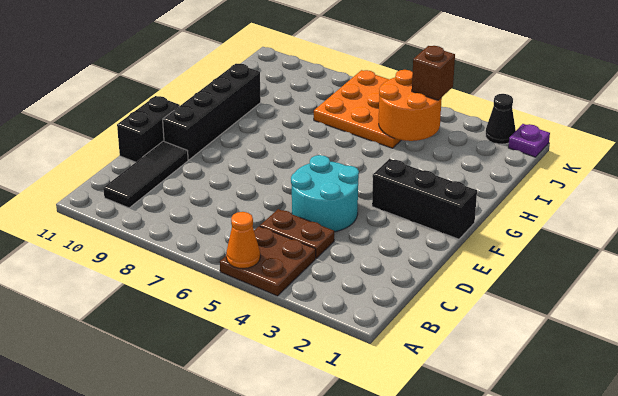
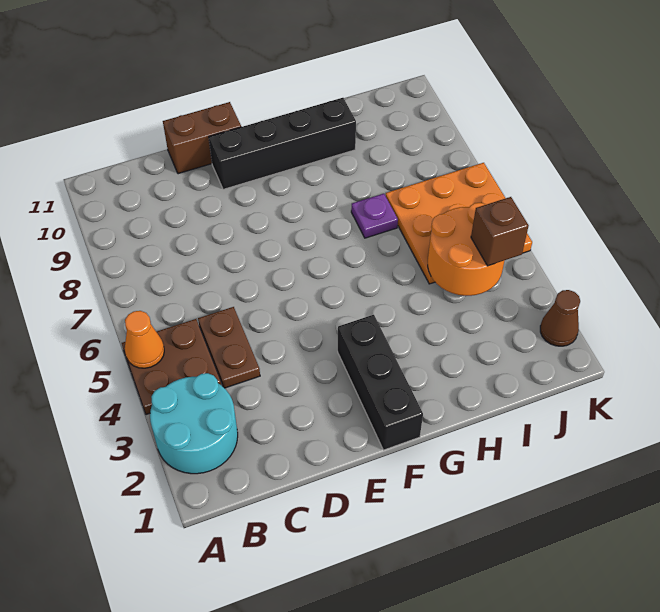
black 1x3 tile [103,141,188,208] -> none
cyan 2x2 round brick [291,155,359,232] -> cyan 2x2 round brick moved to [150,373,238,474]
black 1x2 brick [117,96,180,162] -> brown 1x2 brick [163,102,241,174]
purple 1x1 plate [508,124,550,157] -> purple 1x1 plate moved to [351,194,398,238]
black 1x1 cone [486,94,516,144] -> brown 1x1 cone [540,290,580,346]

